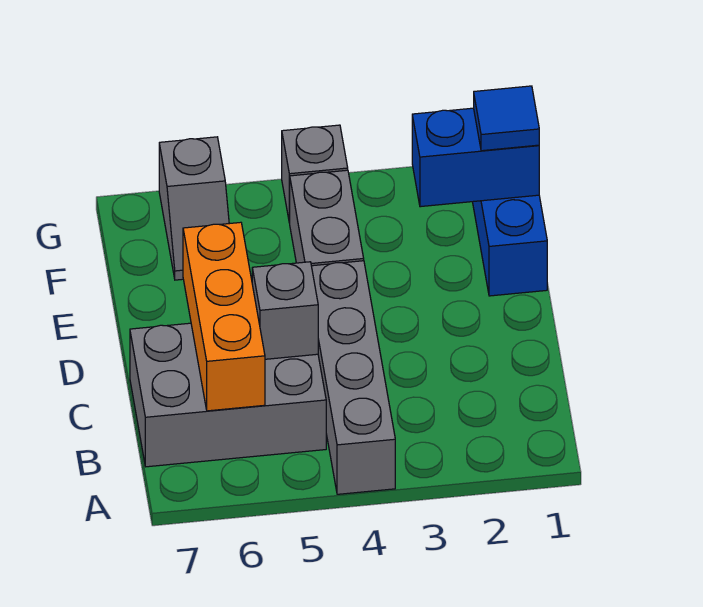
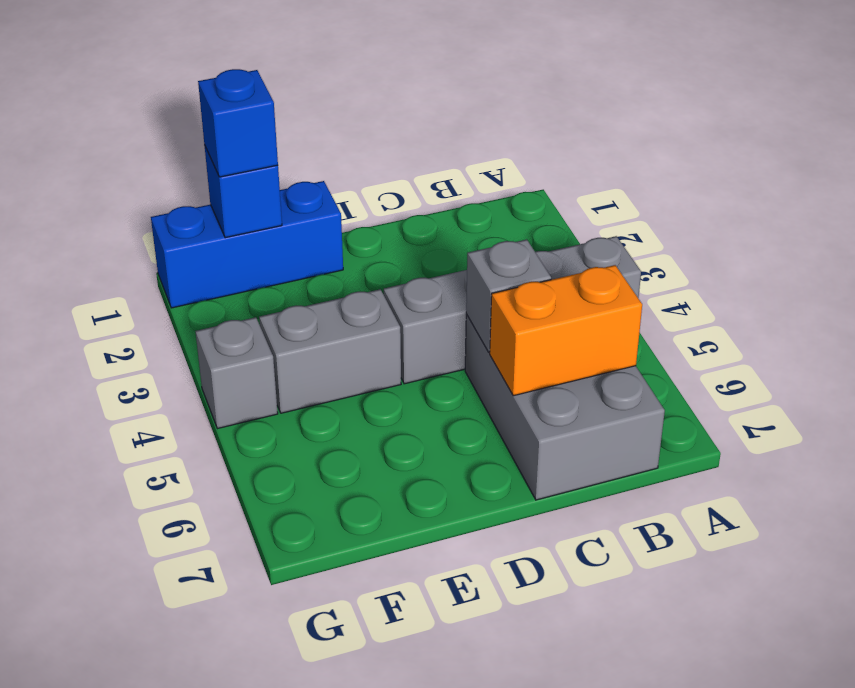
orange 1x3 brick [183,222,265,411] -> orange 1x2 brick [490,265,642,396]
blue 1x2 brick [412,108,539,207] -> blue 1x1 brick [204,145,282,238]
blue 1x1 tile [474,86,539,151] -> blue 1x1 brick [198,69,278,177]
grey 1x2 slope [159,137,229,280] -> none

